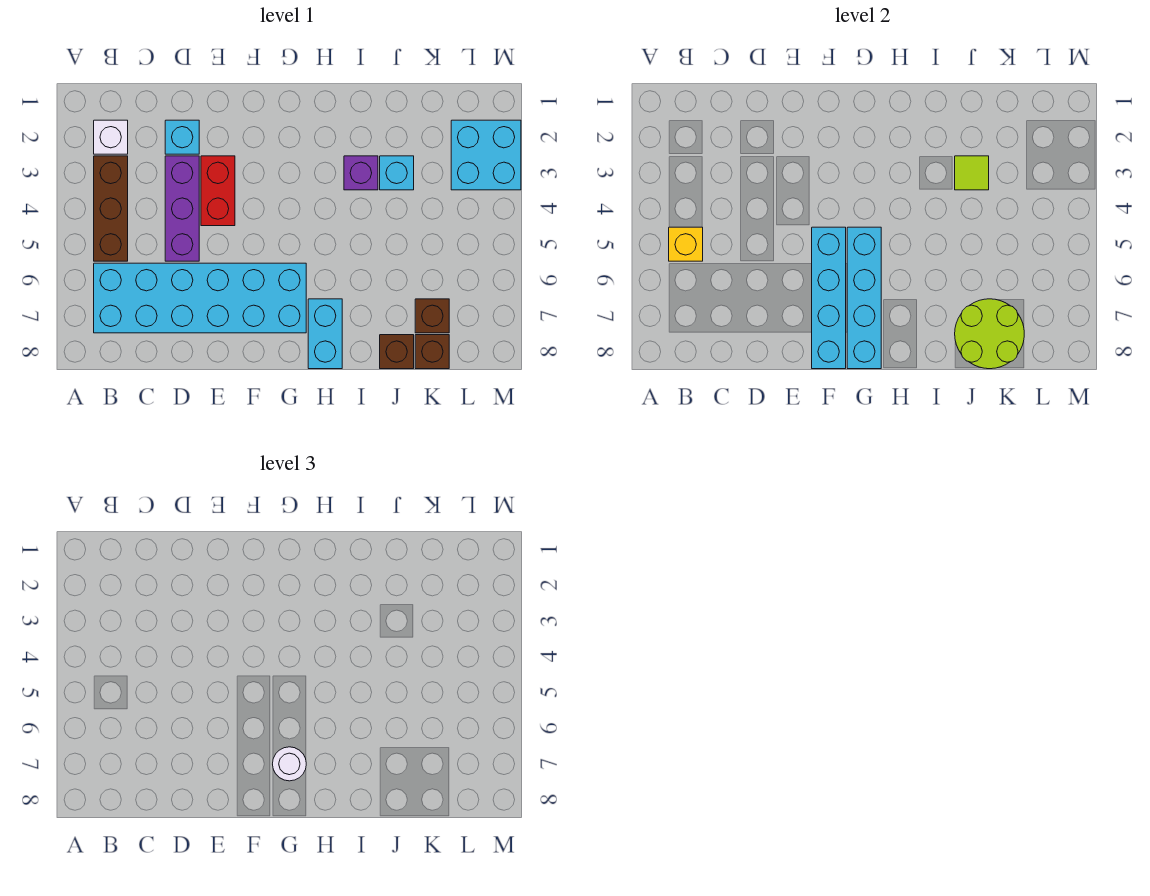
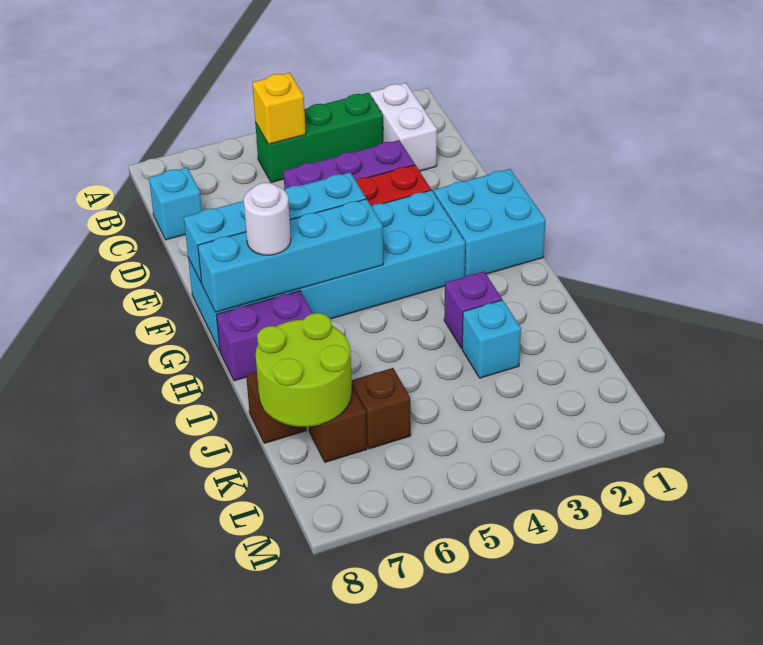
white 1x1 brick [94,120,128,154] -> white 1x2 brick [370,83,437,171]
brown 1x3 brick [94,156,128,261] -> green 1x3 brick [255,93,383,183]
cyan 2x6 brick [94,263,306,333] -> cyan 2x6 brick turned to [188,190,465,351]
cyan 1x1 brick [165,120,199,154] -> cyan 1x1 brick moved to [149,168,202,240]
cyan 1x2 brick [308,299,342,369] -> purple 1x2 brick [216,291,313,381]
lime 1x1 tile [955,156,989,190] -> none
brown 1x1 brick [415,335,449,369] -> brown 1x1 brick moved to [352,368,411,449]
cyan 2x2 brick [451,120,521,190] -> cyan 2x2 brick moved to [434,169,546,276]

